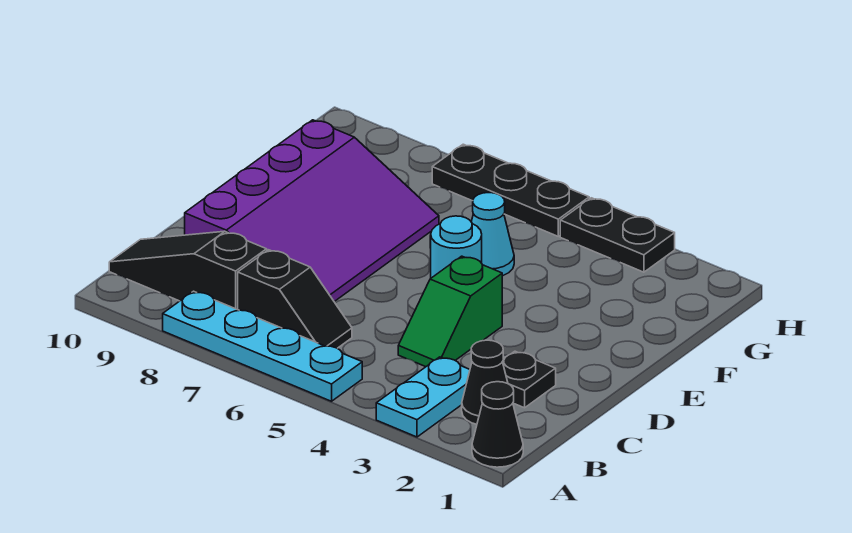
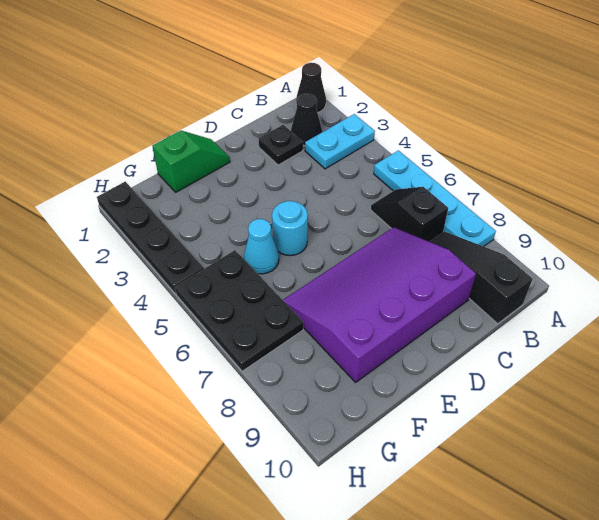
black 1x3 slope [109,231,267,309] -> black 1x3 slope turned to [430,232,533,324]
green 1x2 slope [398,256,502,367] -> green 1x2 slope moved to [152,131,230,192]
black 1x2 plate [560,198,675,272] -> black 1x4 plate [97,181,204,294]
black 1x3 plate [432,144,589,236] -> black 2x3 plate [175,250,303,371]

